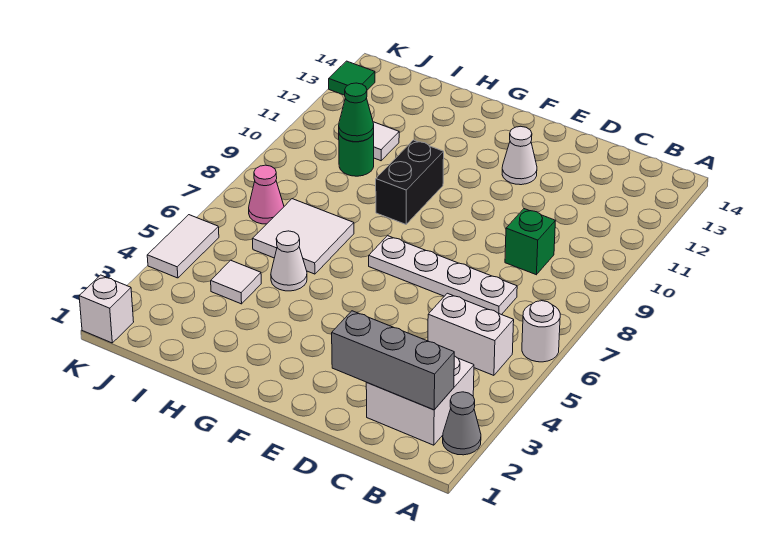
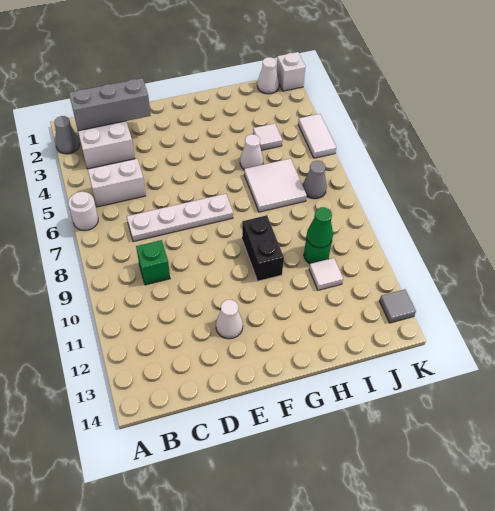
none -> white 1x1 cone [257,57,279,94]
pink 1x1 cone [249,165,284,224] -> grey 1x1 cone [303,161,327,199]
green 1x1 tile [329,61,375,95] -> grey 1x1 tile [379,289,416,323]

